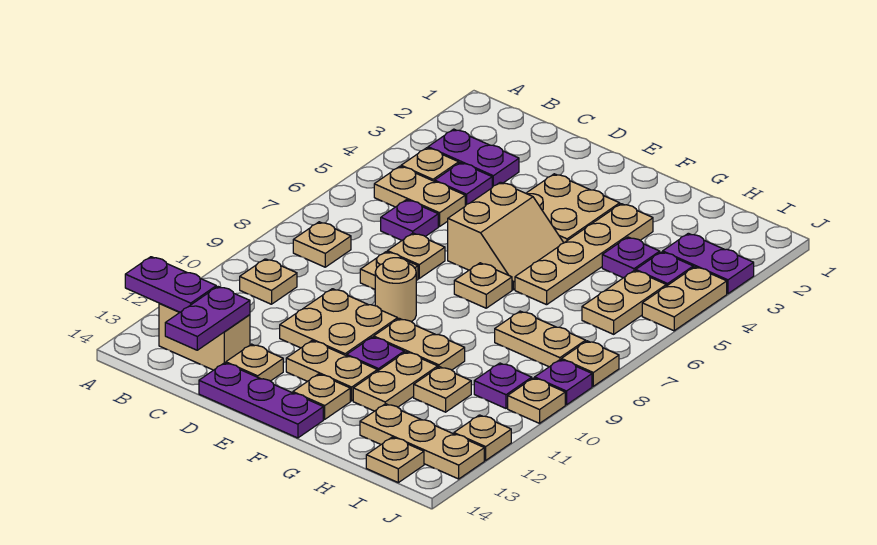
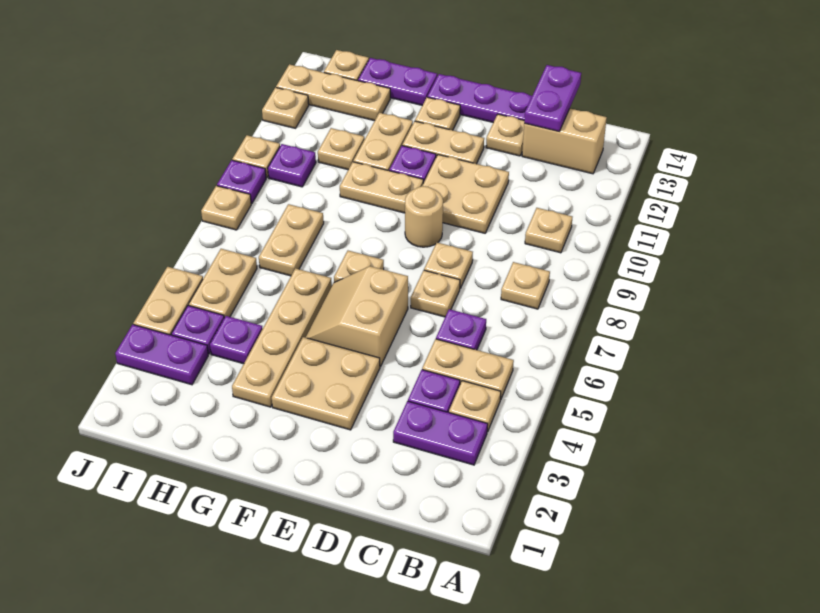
purple 1x2 plate [125,257,216,312] -> purple 1x2 plate moved to [358,58,437,105]
tan 1x2 plate [495,311,586,367] -> tan 1x2 plate turned to [259,204,324,276]

